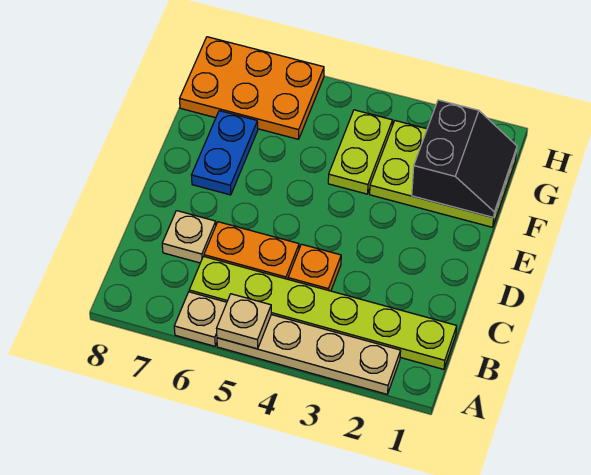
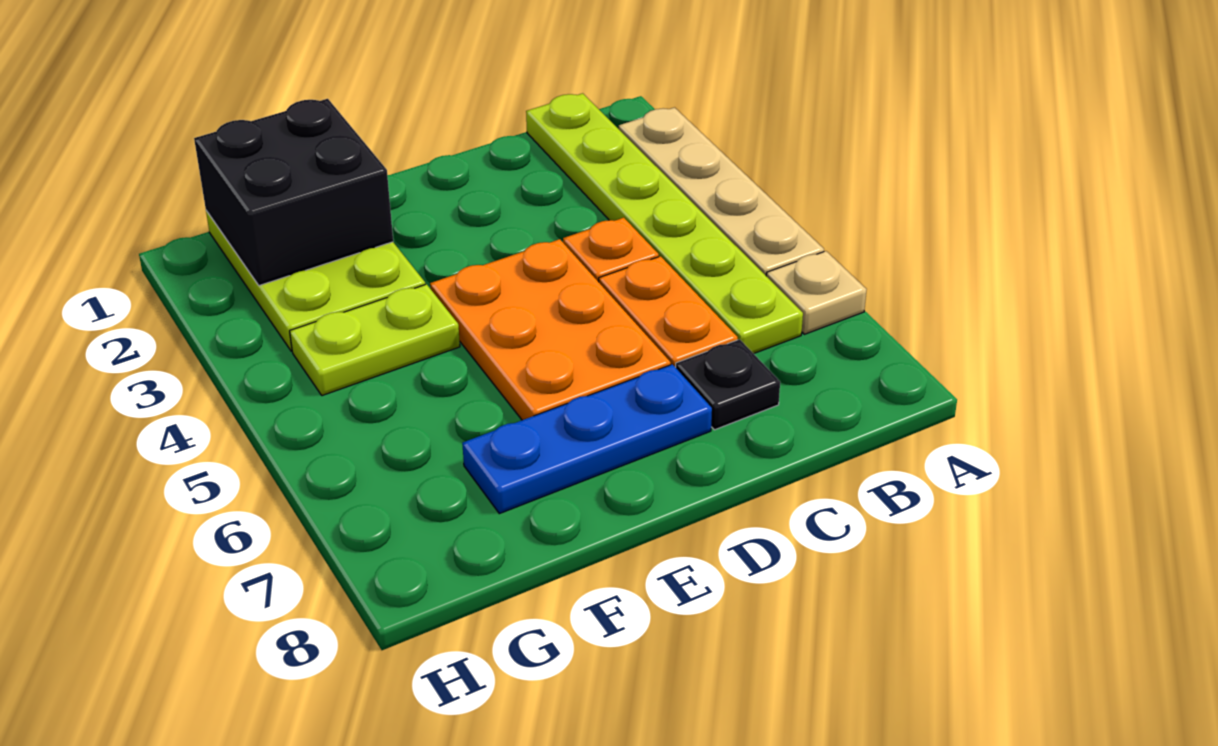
tan 1x1 plate [217,294,271,349] -> none
tan 1x1 plate [162,211,216,263] -> black 1x1 plate [676,339,780,430]
blue 1x2 plate [191,111,258,195] -> blue 1x3 plate [462,364,712,514]
black 2x2 slope [412,100,517,218] -> black 2x2 brick [194,99,393,286]
orange 2x3 plate [180,37,324,139] -> orange 2x3 plate moved to [430,239,671,420]

